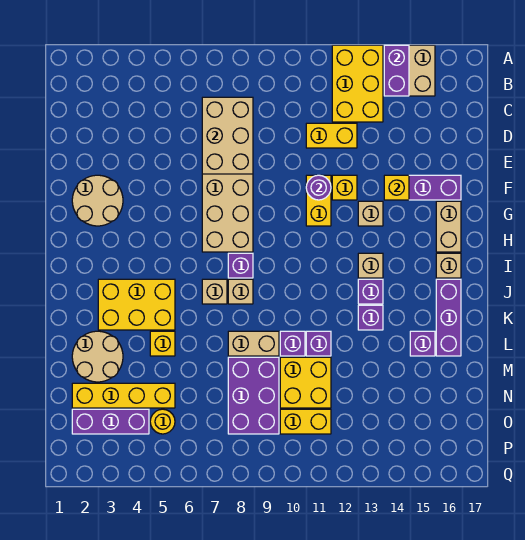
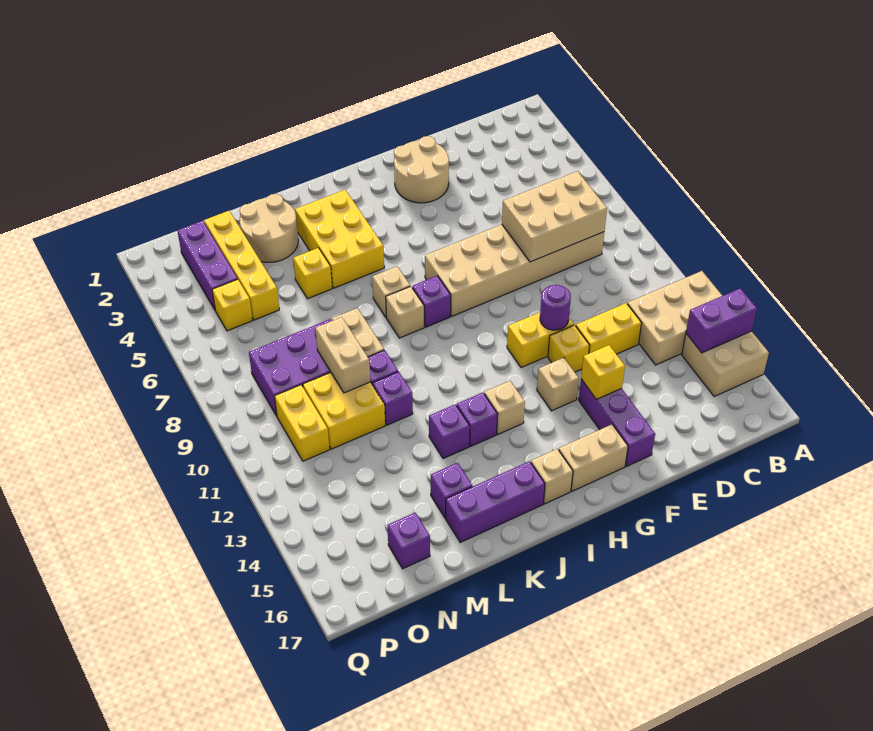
yellow 2x3 brick [332,45,383,122] -> tan 2x3 brick [627,271,722,365]
yellow 1x2 brick [306,123,357,148] -> yellow 1x2 brick turned to [576,303,642,354]
none -> tan 1x2 brick [315,317,370,393]
none -> purple 1x1 brick [387,513,430,569]
yellow 1x1 round brick [150,409,175,434] -> yellow 1x1 brick [212,279,253,331]

